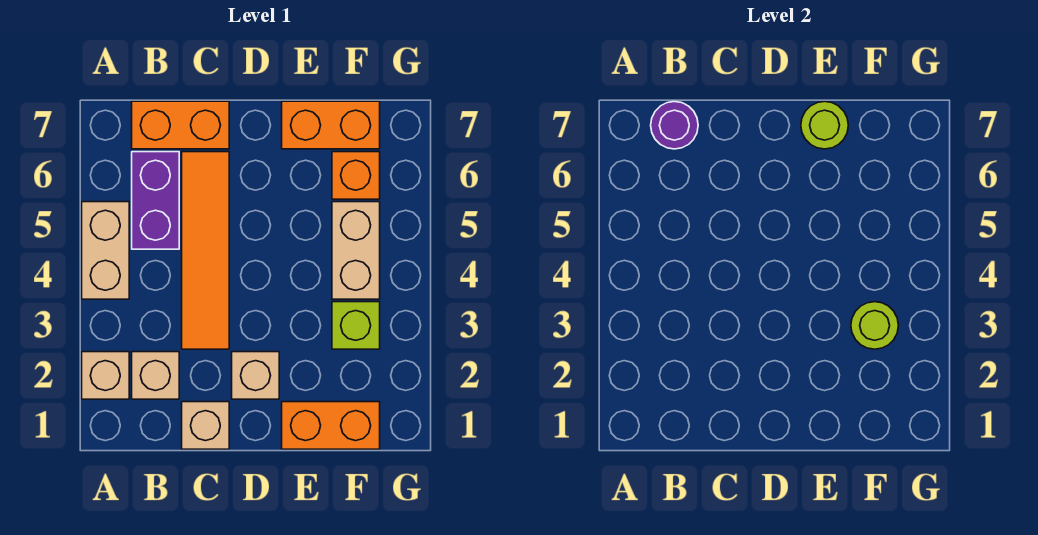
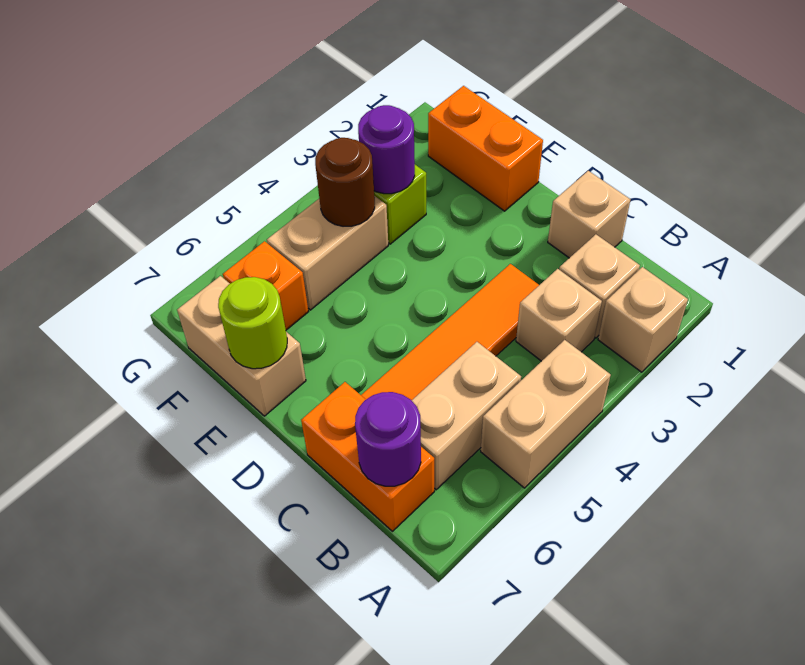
purple 1x2 brick [132,152,179,249] -> tan 1x2 brick [412,342,521,490]
tan 1x1 brick [232,352,279,399] -> tan 1x1 brick moved to [516,269,602,361]
orange 1x2 brick [282,101,380,149] -> tan 1x2 brick [177,276,306,416]
lime 1x1 round brick [851,302,898,349] -> purple 1x1 round brick [358,105,415,194]
none -> brown 1x1 round brick [315,138,375,226]

